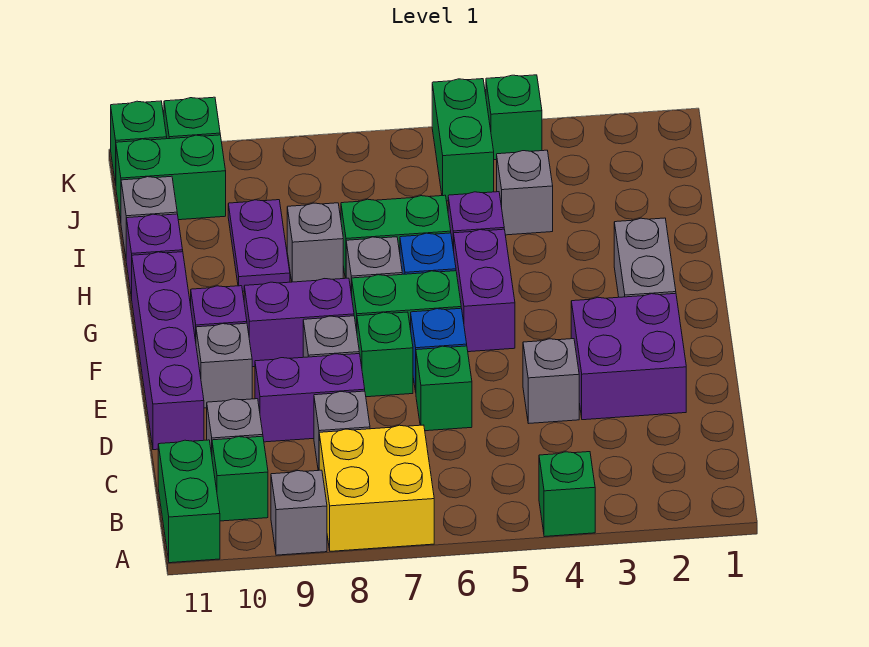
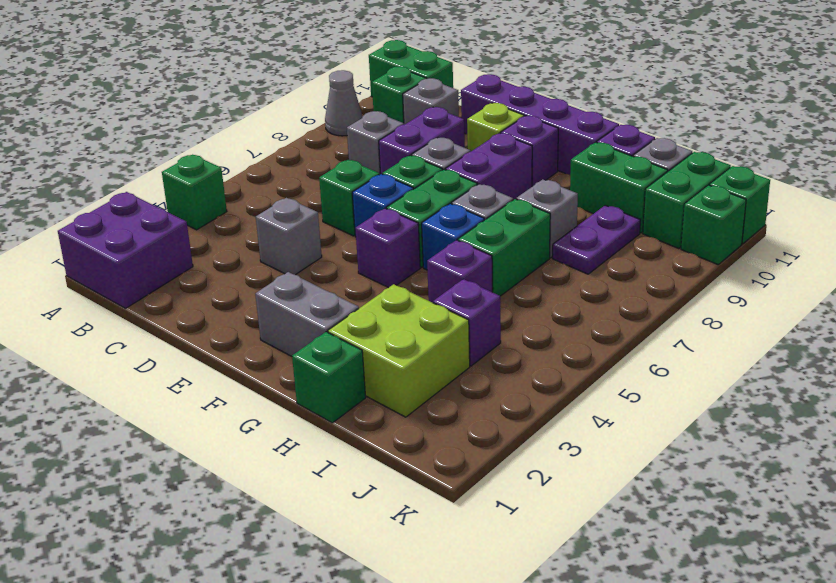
yellow 2x2 brick [319,425,434,551] -> none
grey 1x1 brick [271,470,327,555] -> grey 1x1 cone [325,70,363,136]
purple 2x2 brick [571,293,686,420] -> purple 2x2 brick moved to [58,192,193,308]
grey 1x1 brick [196,323,252,408] -> lime 1x1 brick [467,103,524,151]
purple 1x2 brick [454,229,515,352] -> purple 1x1 brick [355,208,420,288]
none -> lime 2x2 brick [328,284,470,417]
purple 1x2 plate [228,200,290,291] -> purple 1x2 plate turned to [553,205,640,274]
grey 1x1 brick [497,150,553,235] -> purple 1x1 brick [433,279,501,366]
green 1x2 brick [432,79,494,201] -> green 1x2 brick moved to [570,142,668,233]
green 1x1 brick [486,75,542,160] -> green 1x1 brick moved to [292,332,366,423]

